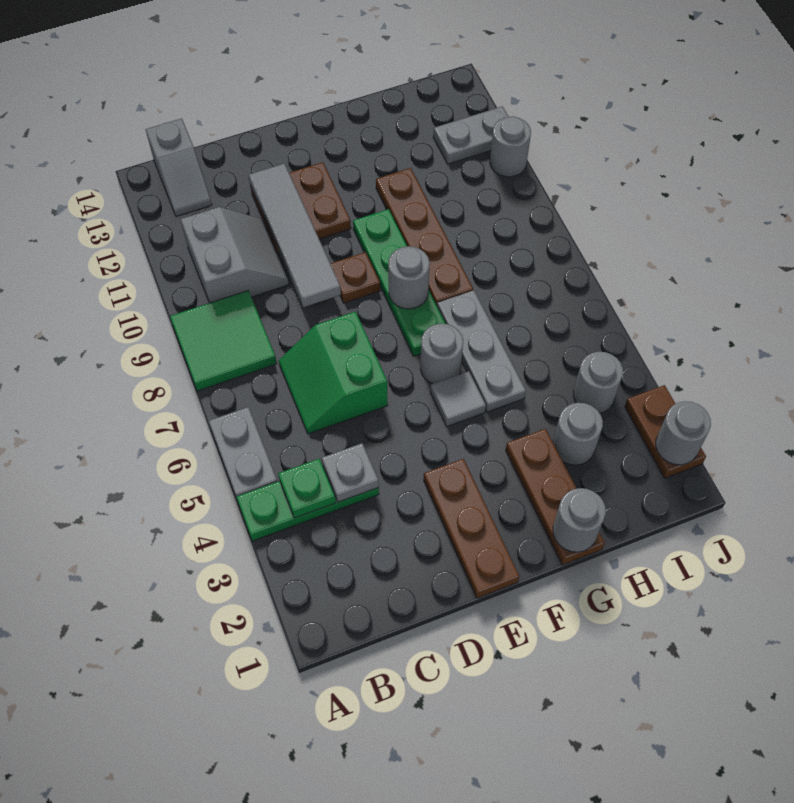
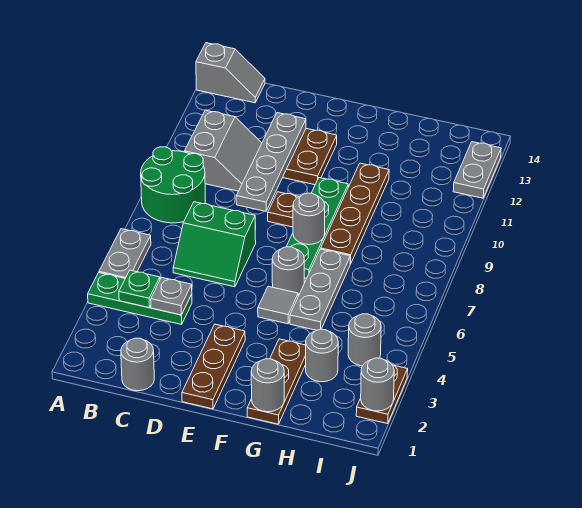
green 2x2 tile [170,291,277,391] -> green 2x2 round brick [141,147,205,223]
grey 1x2 slope [145,118,212,216] -> grey 1x2 slope turned to [196,43,265,103]
green 2x2 slope [279,312,388,434] -> green 2x2 slope turned to [173,202,256,287]
grey 1x4 tile [249,164,341,307] -> grey 1x4 plate [236,113,306,211]
grey 1x2 plate [433,106,509,164] -> grey 1x2 plate turned to [453,142,501,198]
grey 1x1 round brick [490,116,531,177] -> grey 1x1 round brick moved to [121,338,154,391]

